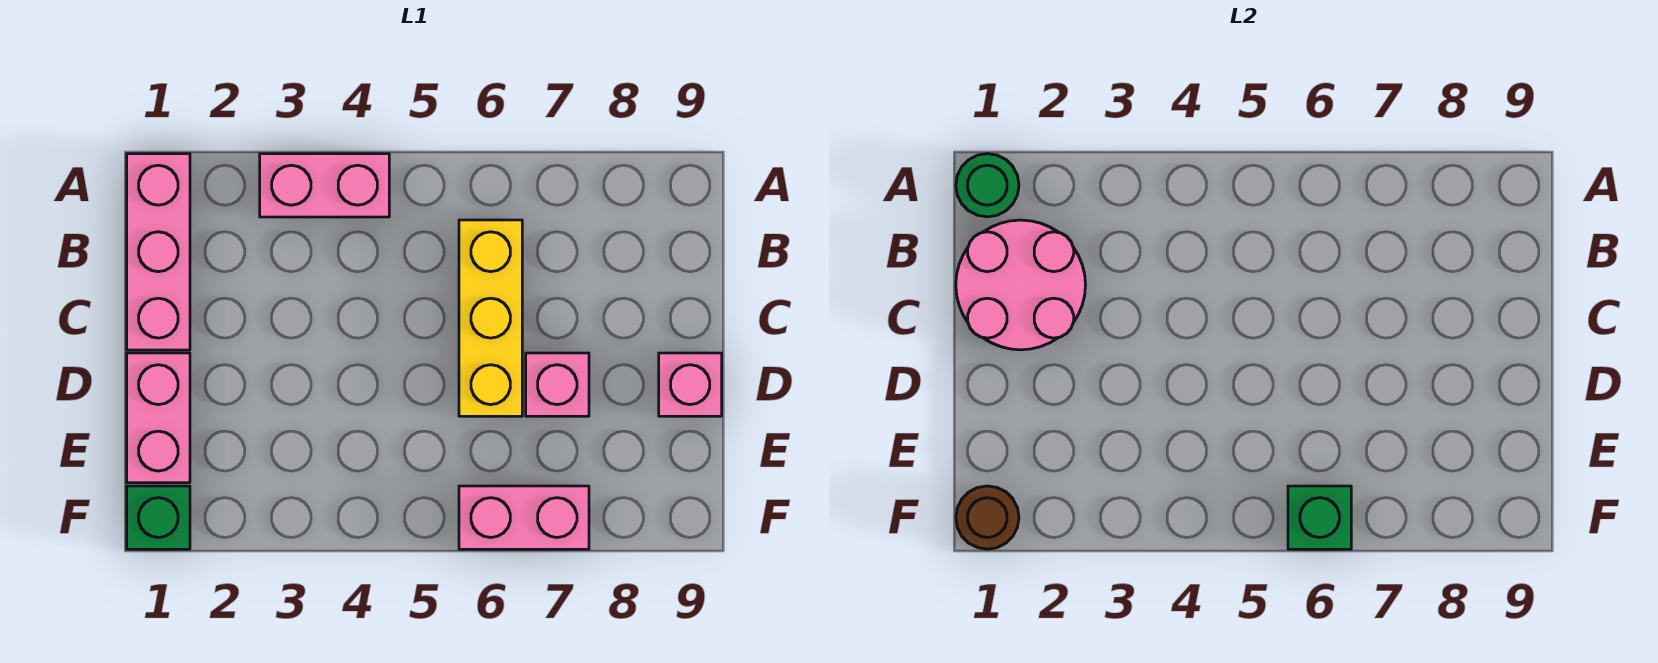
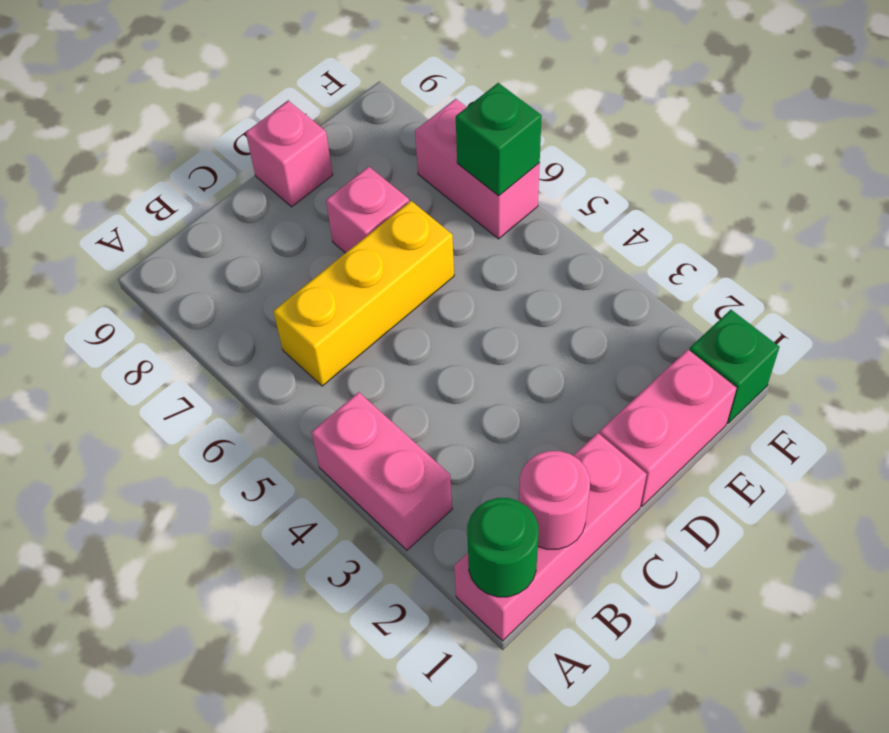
pink 2x2 round brick [956,220,1086,350] -> pink 1x1 round brick [519,451,590,549]
brown 1x1 round brick [956,486,1019,549] -> none

